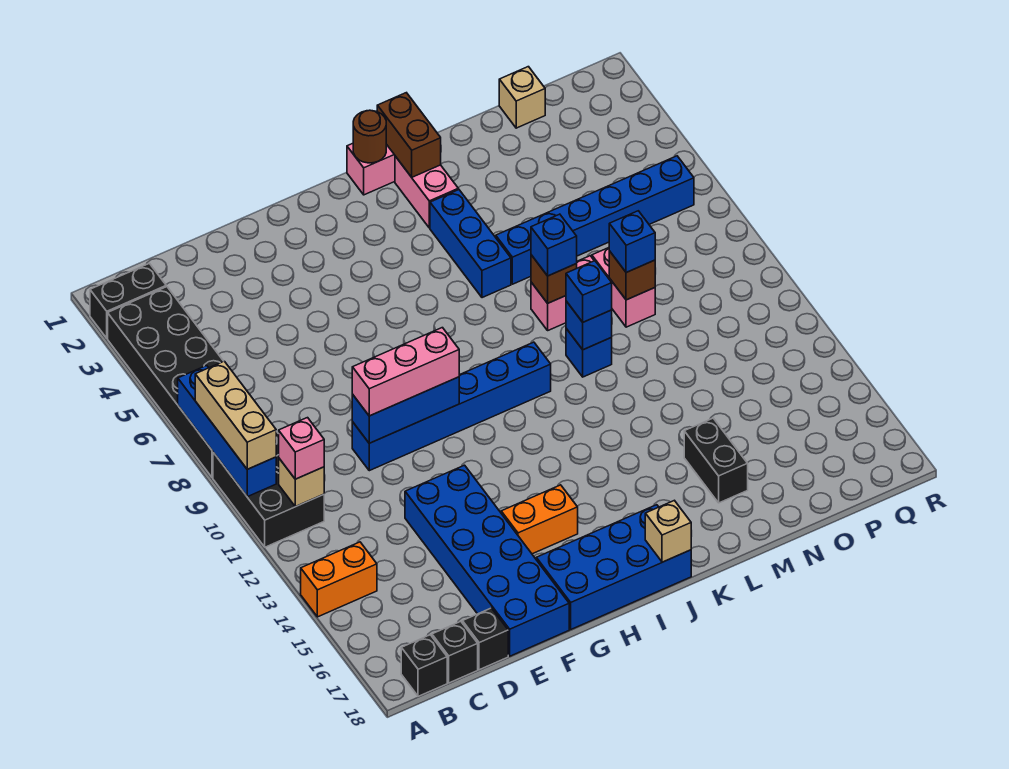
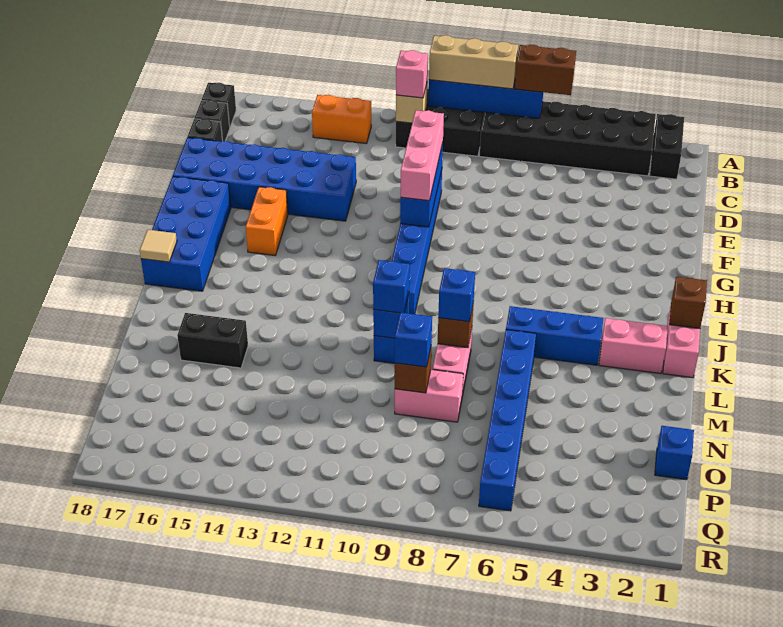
orange 1x2 brick [301,542,377,617] -> orange 1x2 brick turned to [312,95,371,144]
brown 1x1 round brick [353,110,386,163] -> brown 1x1 brick [670,277,707,328]
tan 1x1 brick [645,500,691,562] -> tan 1x1 tile [140,230,177,262]
brown 1x2 brick [377,93,441,177] -> brown 1x2 brick moved to [515,45,576,95]
tan 1x1 brick [499,67,545,128] -> blue 1x1 brick [655,426,694,480]

